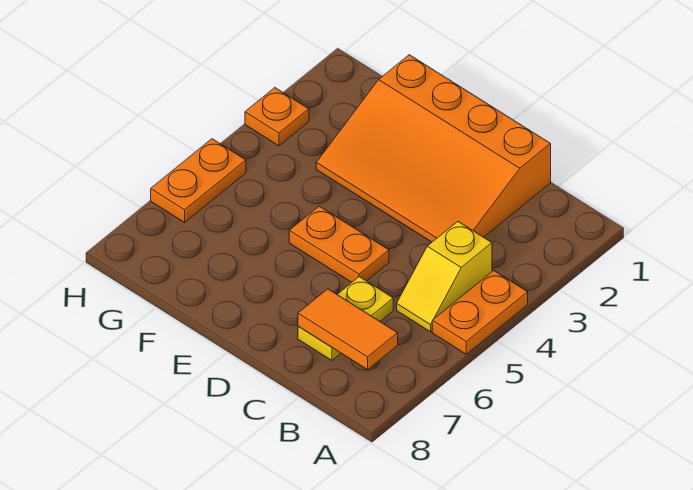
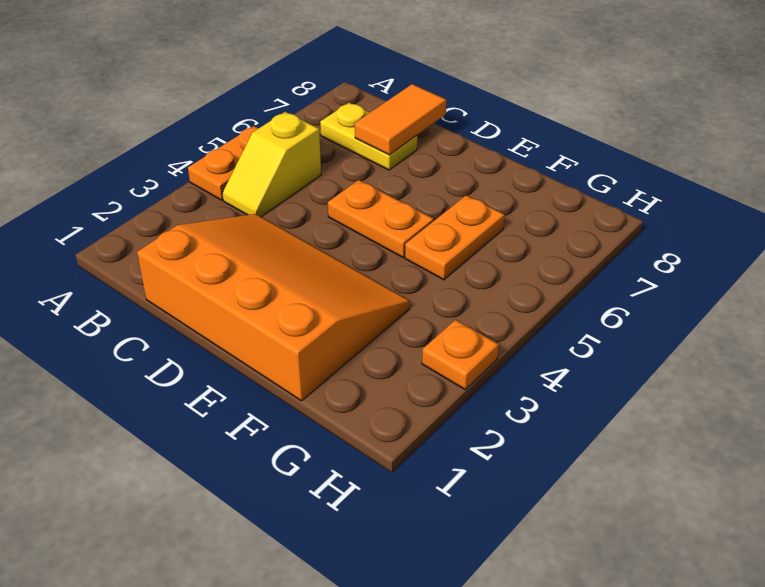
yellow 1x2 slope [397,222,492,332] -> yellow 1x2 slope turned to [222,112,321,217]
orange 1x2 tile [298,289,398,370] -> orange 1x2 tile turned to [355,84,446,155]
yellow 1x2 plate [298,277,393,360] -> yellow 1x2 plate turned to [320,103,417,170]
orange 1x2 plate [151,139,246,222] -> orange 1x2 plate moved to [405,195,505,280]

